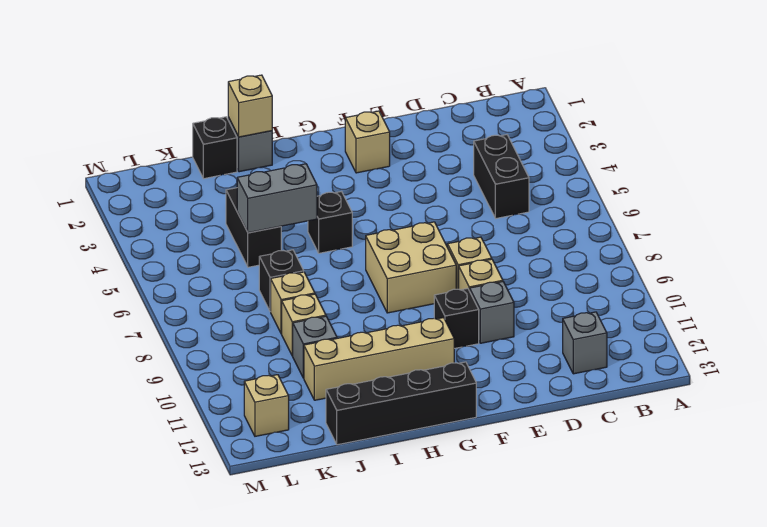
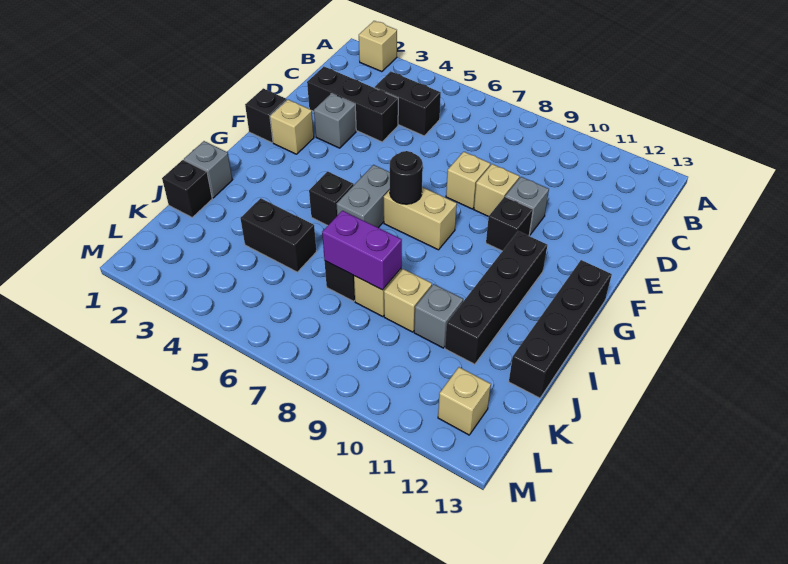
grey 1x1 brick [563,312,607,374] -> grey 1x1 brick moved to [314,94,356,148]
none -> black 1x3 brick [307,67,398,142]
none -> black 1x1 brick [245,88,287,143]
tan 2x2 brick [366,222,456,313] -> tan 1x2 brick [384,187,457,250]
none -> black 1x1 round brick [390,151,423,204]
tan 1x4 brick [304,318,454,400] -> black 1x4 brick [445,231,547,364]
tan 1x1 brick [228,75,272,137] -> tan 1x1 brick moved to [359,21,397,72]
grey 1x2 brick [237,164,317,233] -> grey 1x2 brick moved to [337,165,390,228]
none -> purple 1x2 brick [322,211,402,290]

